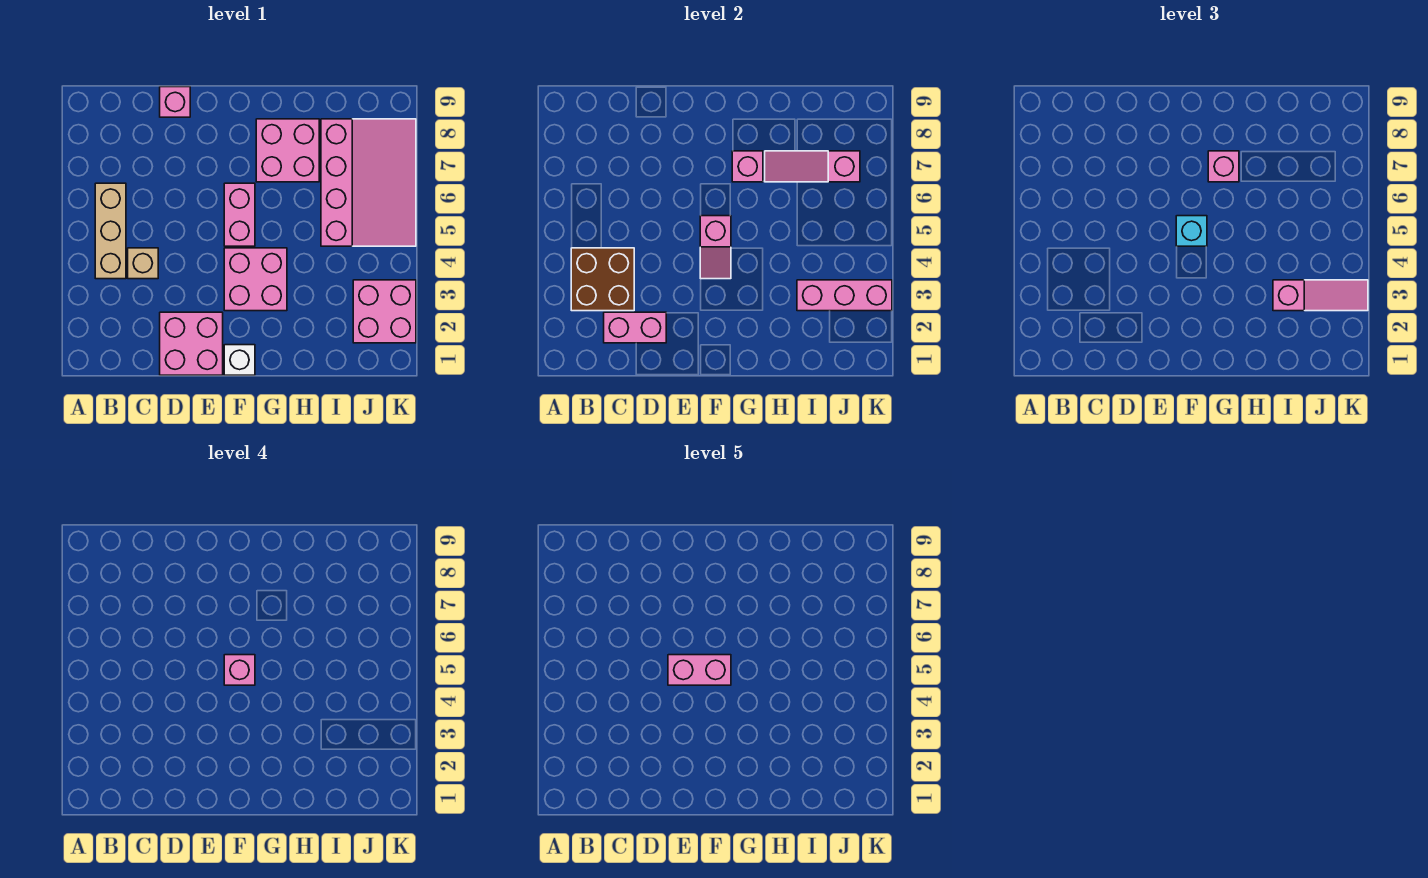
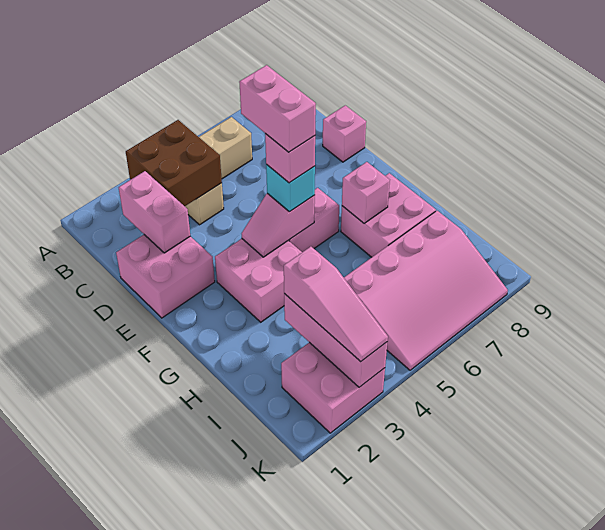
white 1x1 brick [224,345,255,375] -> none
pink 1x1 brick [1208,151,1239,182] -> none
pink 1x3 slope [765,151,860,182] -> none

